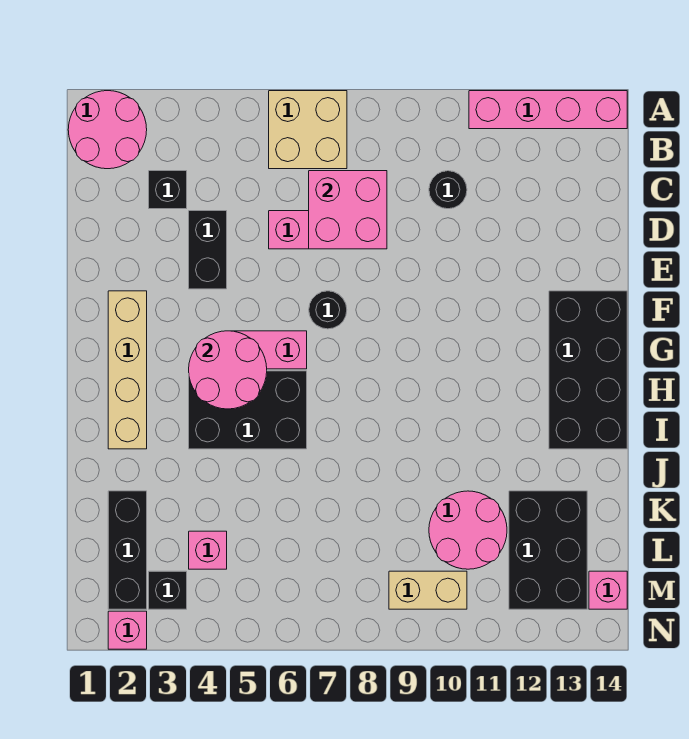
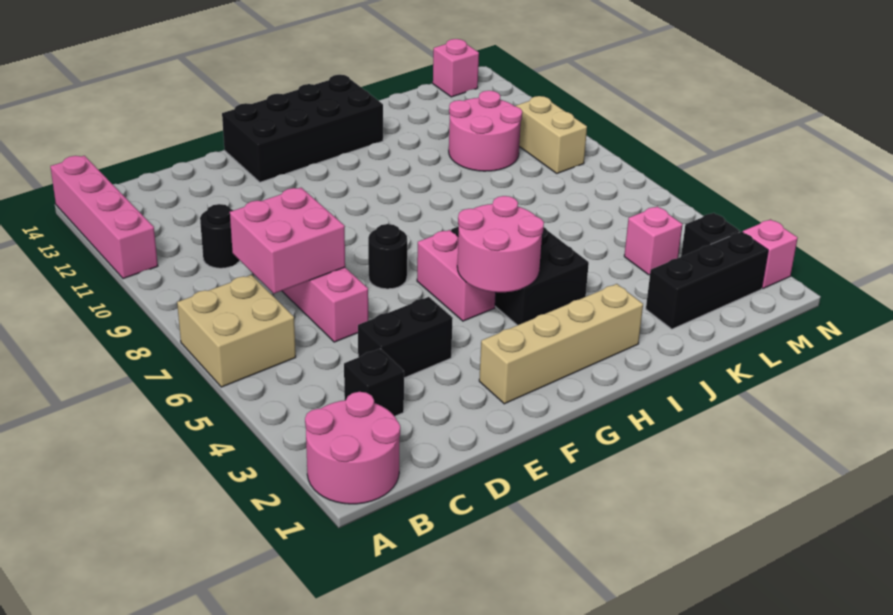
black 2x3 brick [509,491,587,609] -> none

